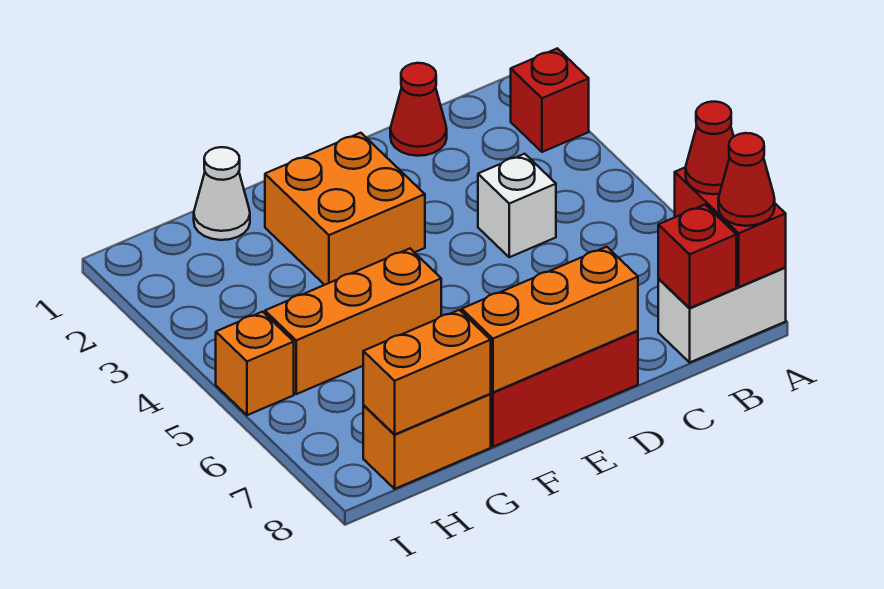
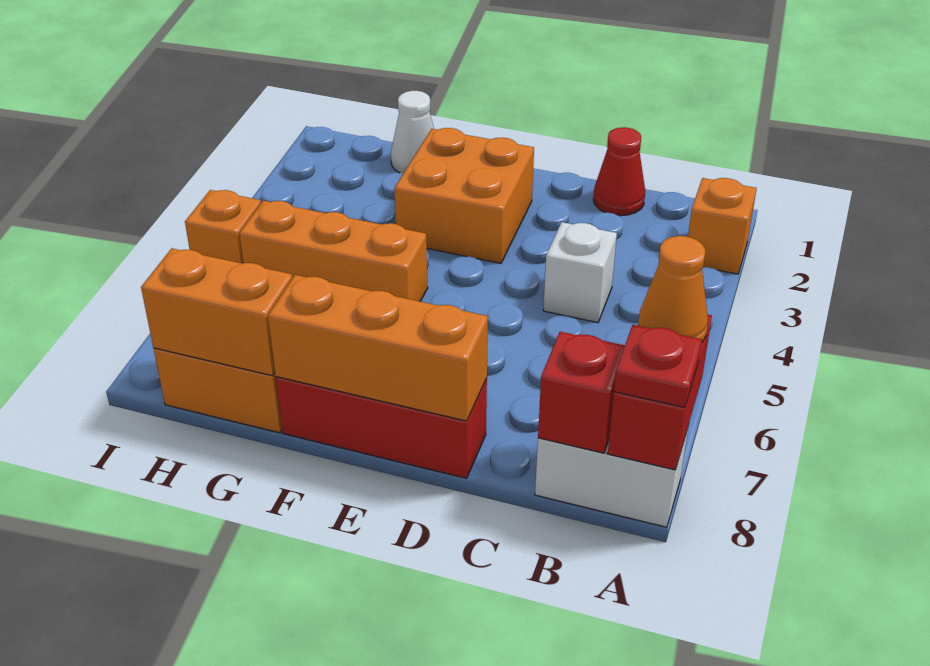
red 1x1 brick [511,48,589,152] -> orange 1x1 brick [688,178,757,274]
red 1x1 cone [686,102,734,194] -> orange 1x1 cone [638,236,708,342]
red 1x1 cone [718,133,775,226] -> red 1x1 plate [614,325,702,407]

